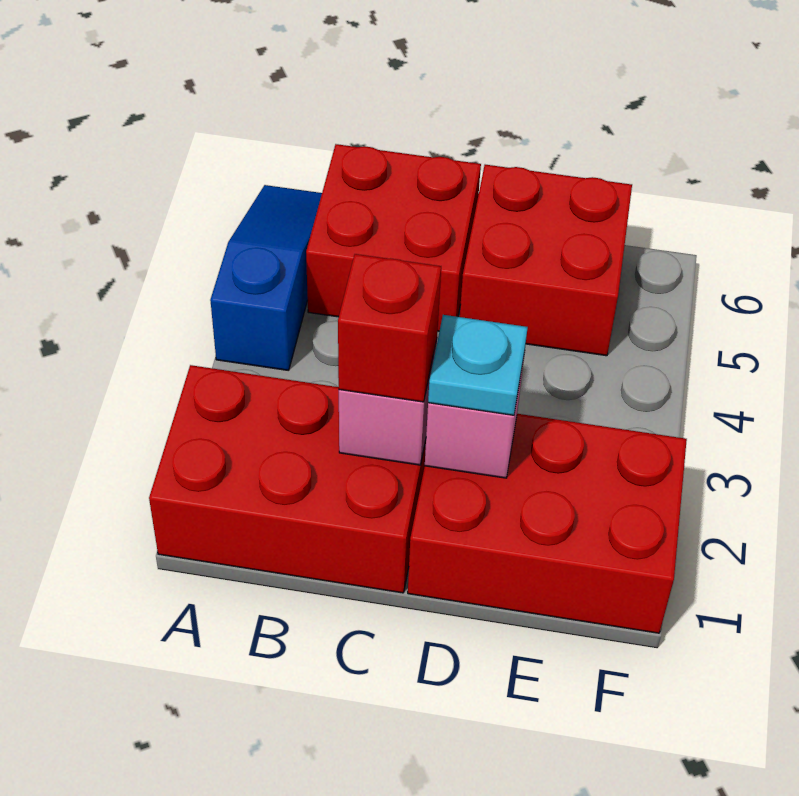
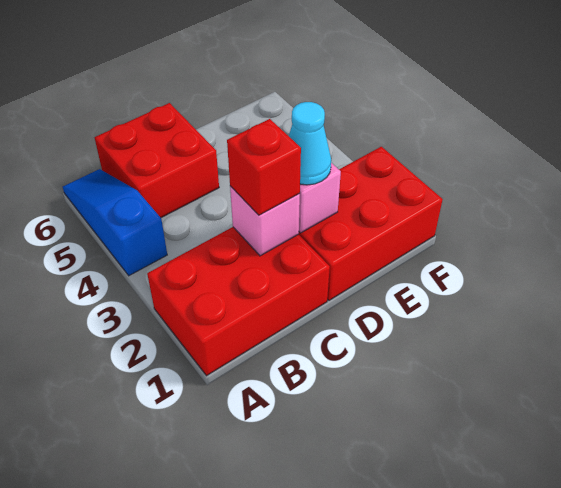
cyan 1x1 plate [428,315,528,415] -> cyan 1x1 cone [289,102,331,185]
red 2x2 brick [460,165,632,356] -> none

